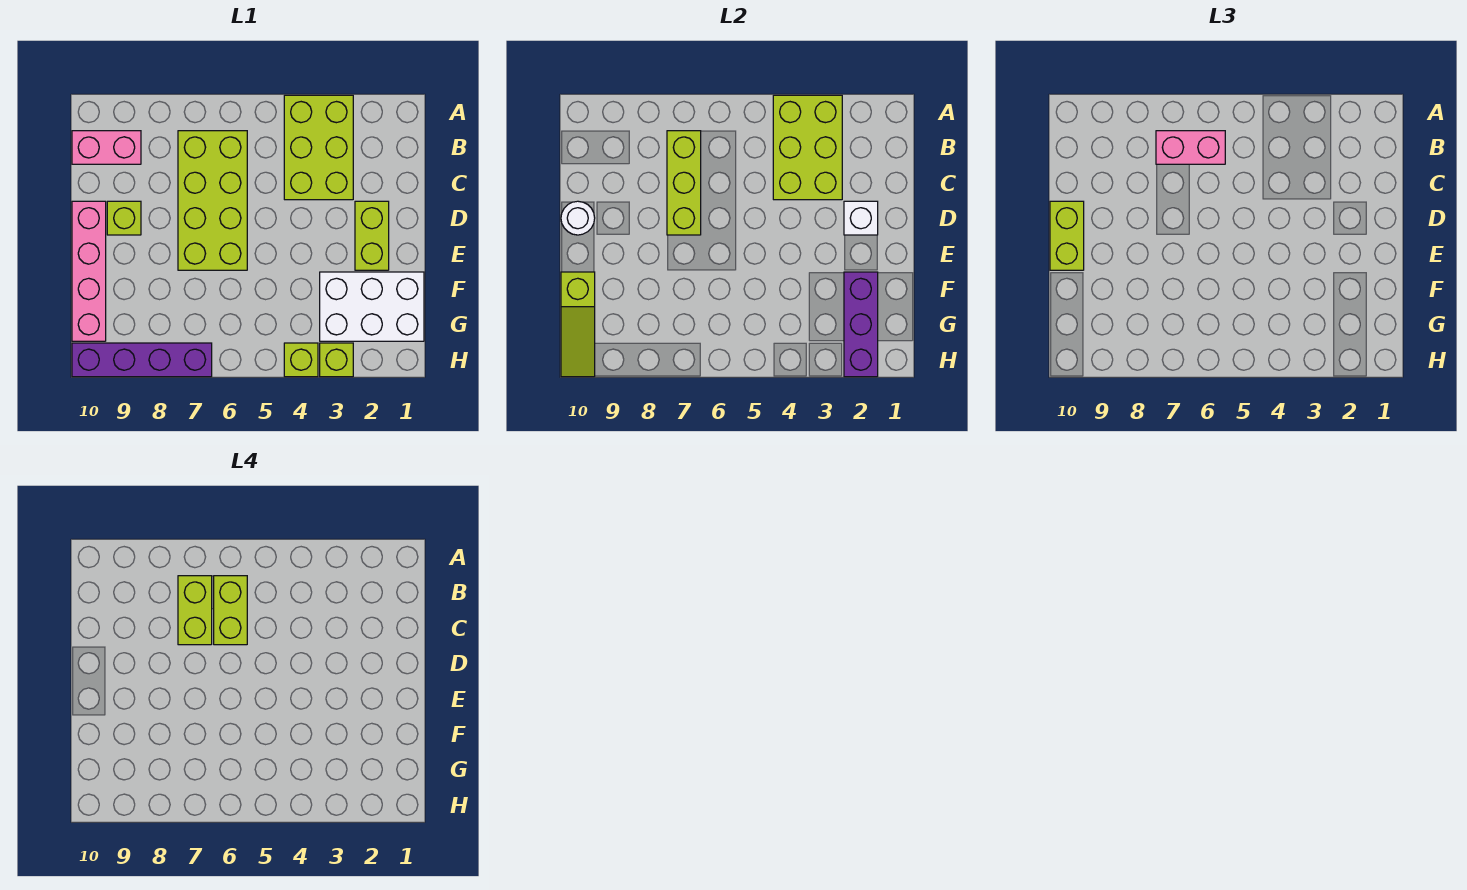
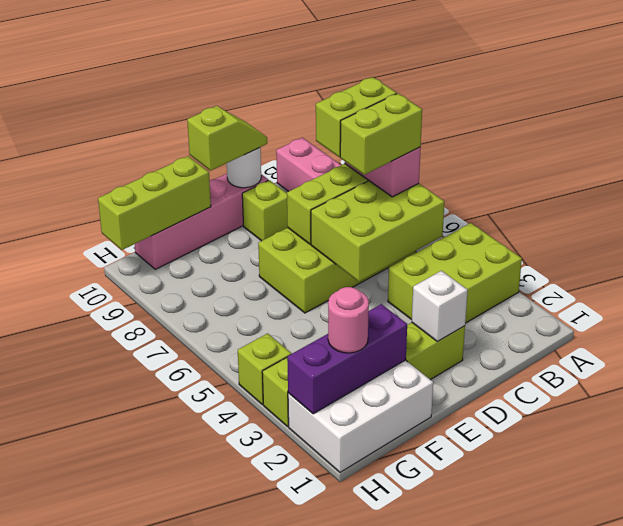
lime 2x3 brick [773,95,842,200] -> lime 2x3 brick moved to [311,181,444,281]
lime 1x2 brick [1050,201,1084,270] -> lime 1x2 slope [187,106,267,171]
white 2x3 brick [320,272,424,341] -> white 2x3 brick turned to [288,360,433,472]
lime 1x3 slope [561,272,595,377] -> lime 1x3 brick [98,156,211,250]
none -> pink 1x1 round brick [328,287,369,353]
purple 1x4 brick [72,343,212,377] -> none

